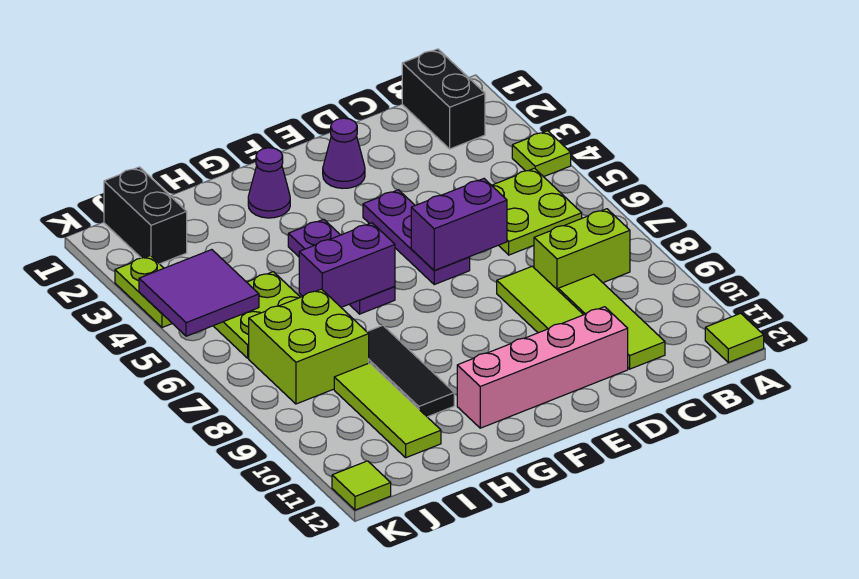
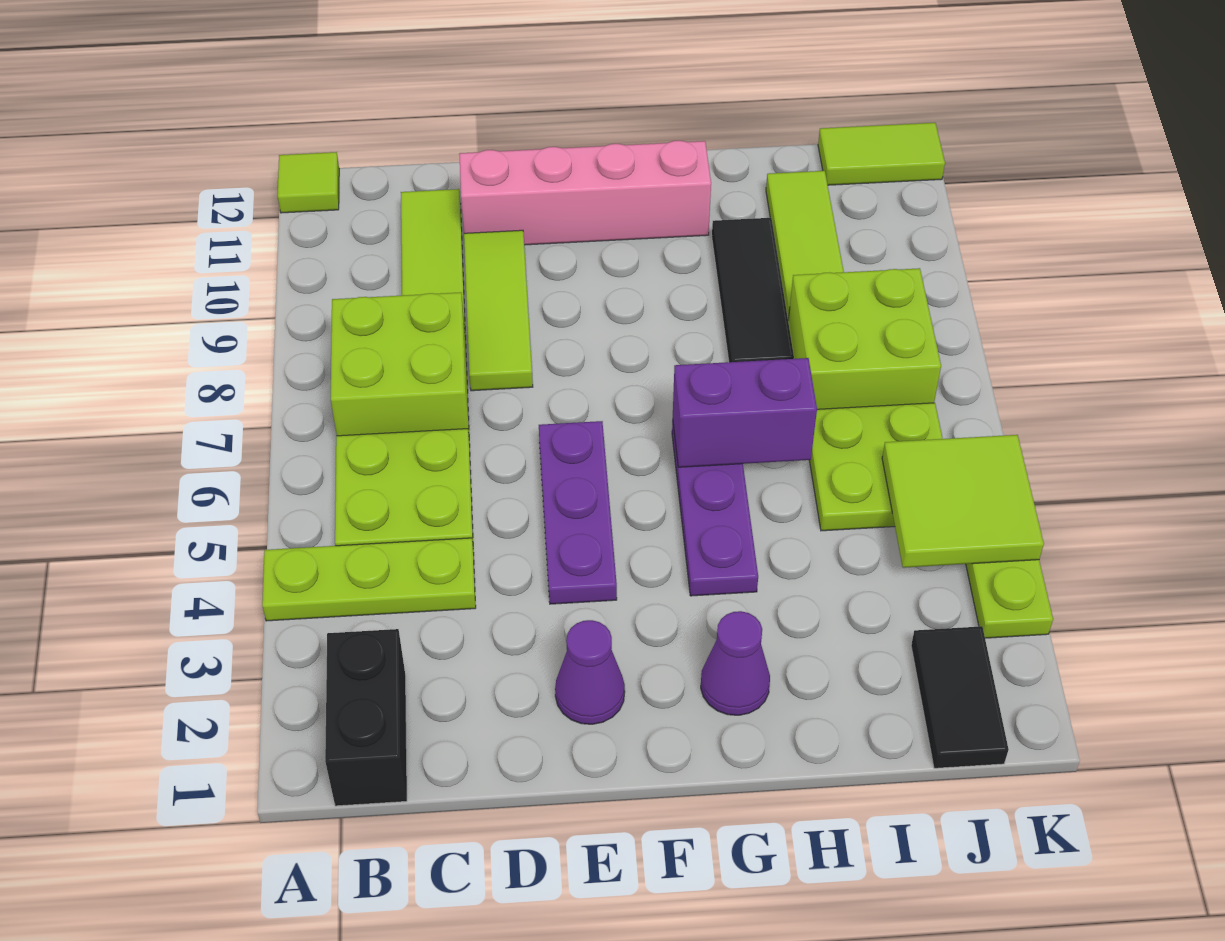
lime 1x1 plate [512,131,571,177] -> lime 1x3 plate [262,538,476,621]
lime 1x2 brick [534,209,630,290] -> lime 2x2 brick [331,292,469,436]
purple 1x2 brick [411,179,507,270] -> none
black 1x2 brick [104,167,187,264] -> black 1x2 tile [911,626,1009,768]
purple 2x2 tile [139,250,259,336] -> lime 2x2 tile [882,435,1044,568]
lime 1x1 tile [332,461,391,510] -> lime 1x2 tile [818,123,945,185]

